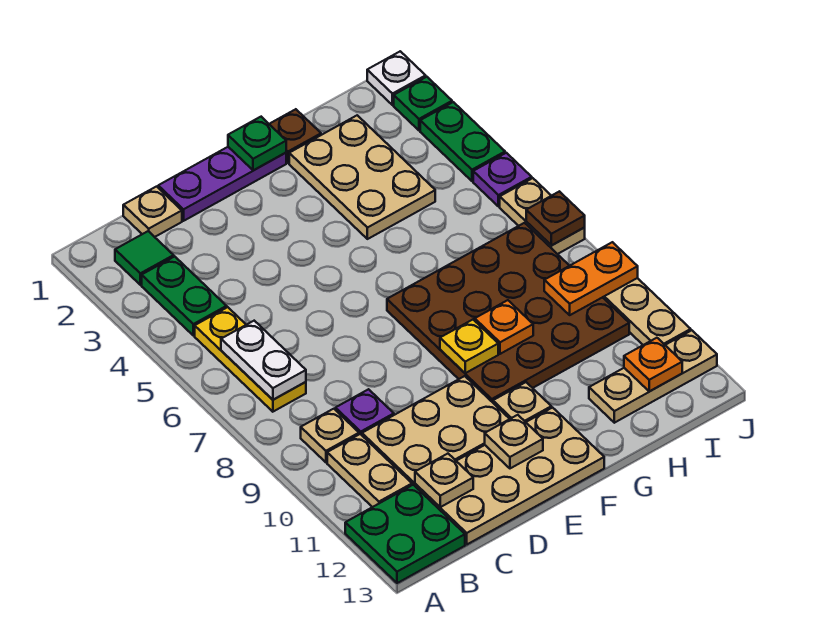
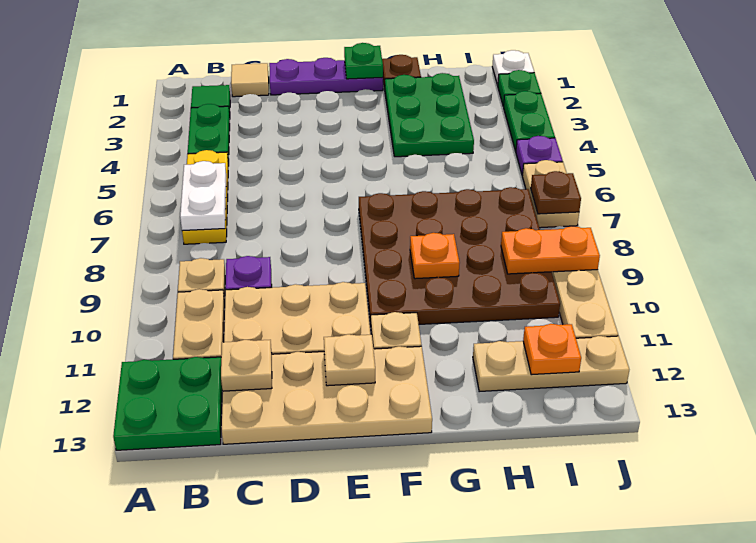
tan 1x1 plate [123,187,182,237] -> tan 1x1 tile [231,63,269,97]
yellow 1x1 plate [440,320,498,373] -> none
tan 2x3 plate [289,115,435,239] -> green 2x3 plate [385,73,474,157]

